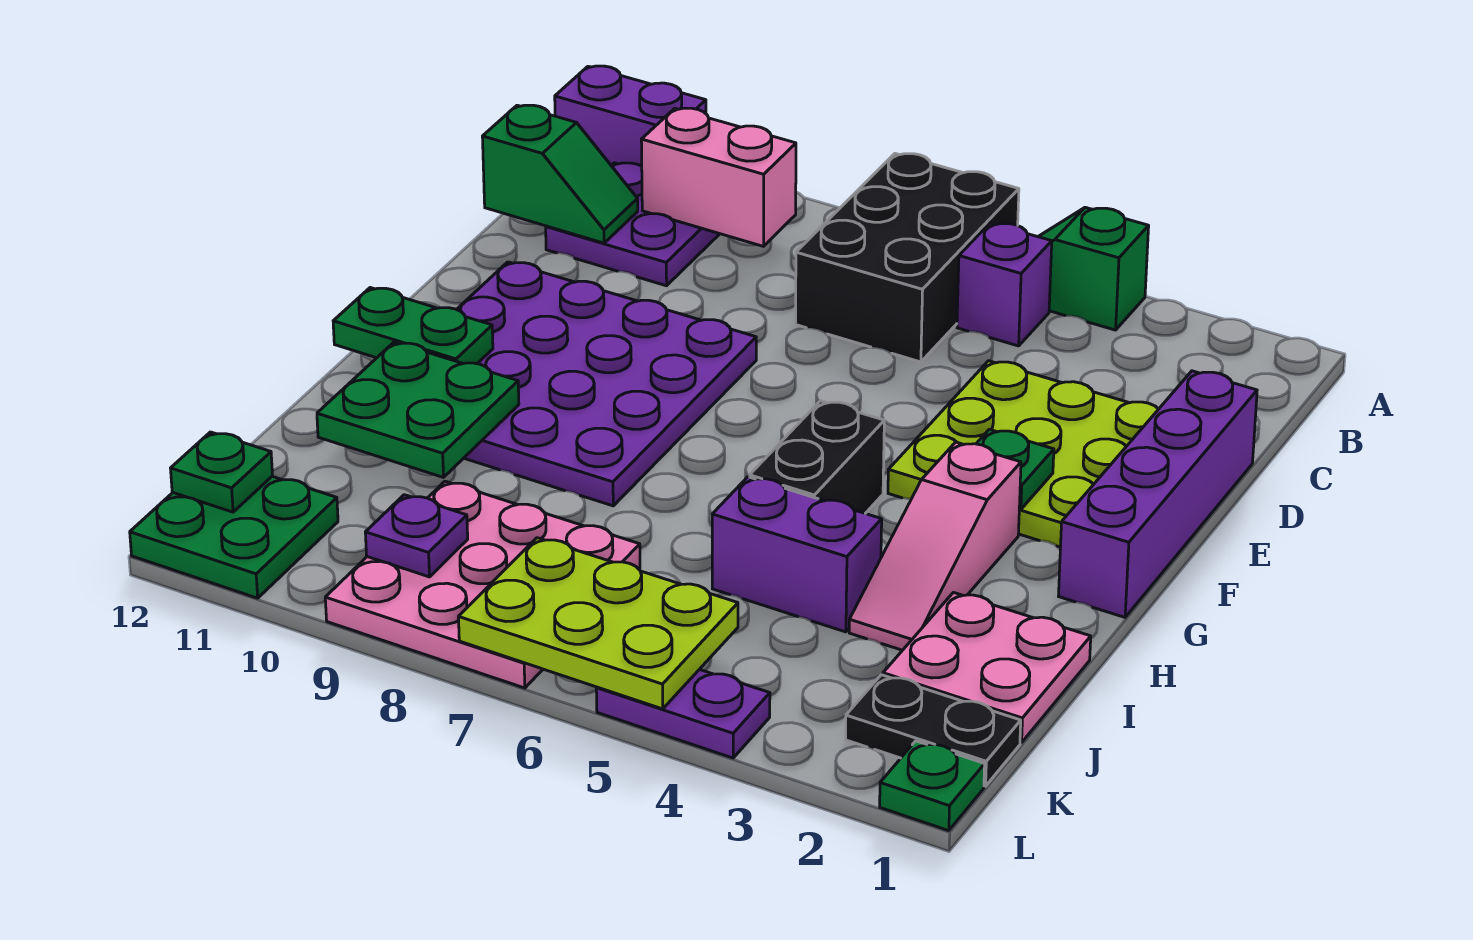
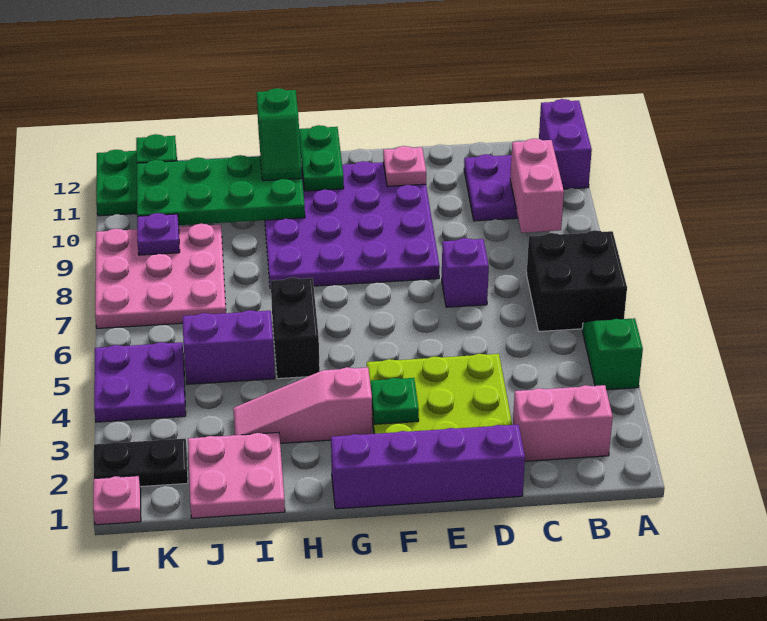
black 2x3 brick [795,154,1019,362] -> black 2x2 brick [527,230,627,331]
none -> pink 1x2 brick [513,385,613,461]
purple 1x1 brick [957,223,1052,346] -> purple 1x1 brick moved to [442,238,489,307]
green 1x2 slope [482,105,638,243] -> green 1x2 slope moved to [257,88,302,181]
none -> pink 1x1 plate [383,146,426,186]
black 1x2 brick [750,401,884,513] -> black 1x2 brick turned to [271,277,320,379]
green 2x2 plate [317,342,519,477] -> green 2x4 plate [137,155,305,225]
purple 1x2 brick [712,477,882,632] -> purple 1x2 brick turned to [183,310,275,384]
black 1x2 plate [846,675,1021,786] -> black 1x2 plate turned to [94,439,188,487]
lime 2x3 plate [458,538,738,709] -> none
green 1x1 plate [880,741,985,831] -> pink 1x1 plate [93,476,141,525]
purple 1x2 plate [596,669,770,758] -> purple 2x2 plate [94,342,186,422]

